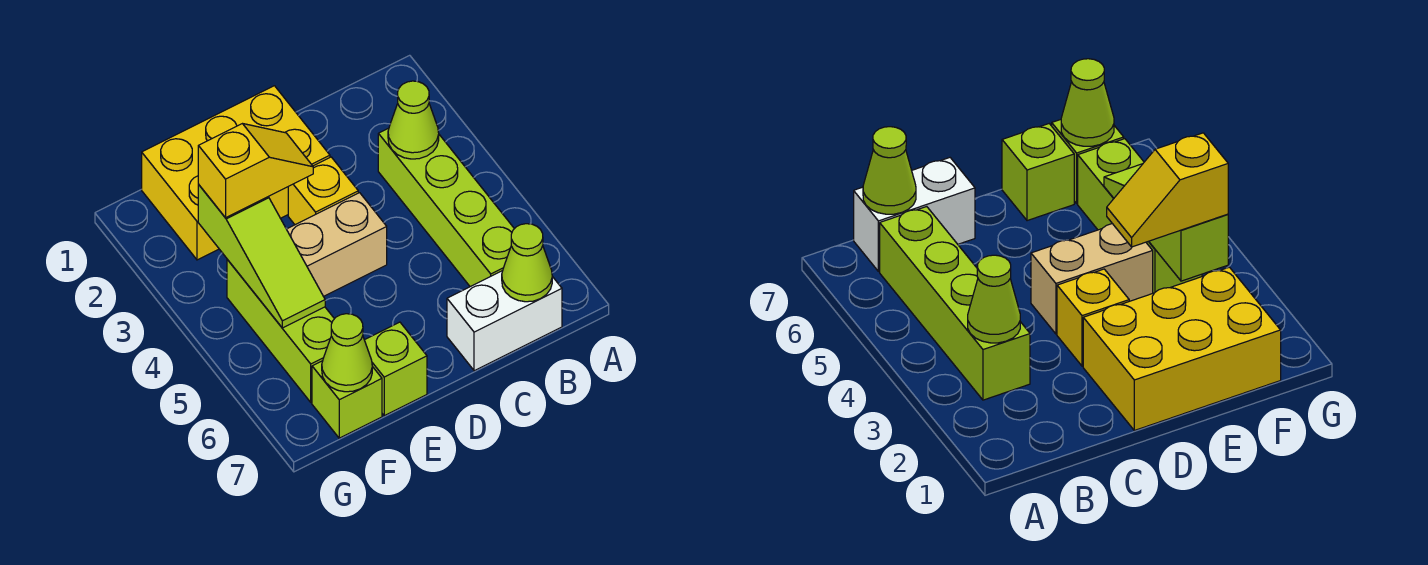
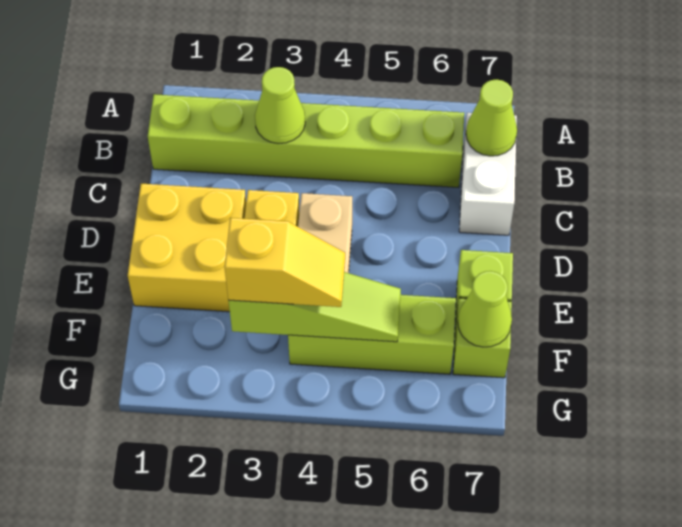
lime 1x4 brick [378,128,514,287] -> lime 1x6 brick [148,94,464,188]
yellow 2x3 brick [142,86,330,260] -> yellow 2x2 brick [128,184,246,312]
yellow 1x2 slope [198,124,313,218] -> yellow 1x2 slope turned to [225,218,345,307]

